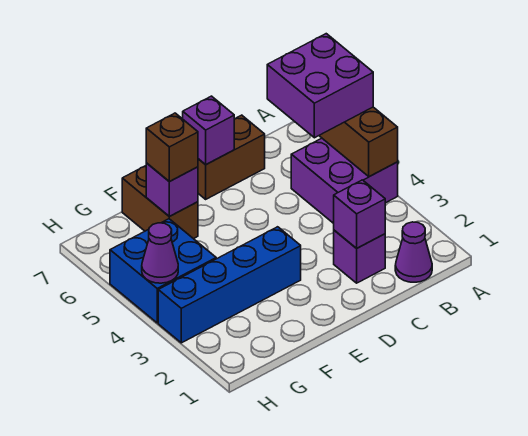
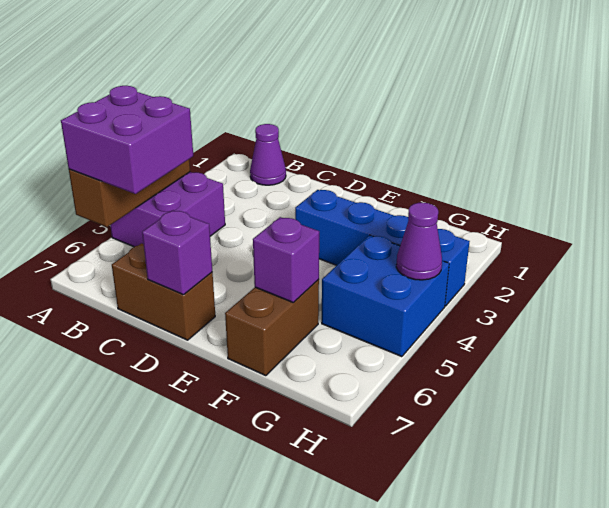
purple 1x1 brick [334,230,385,283] -> none
purple 1x1 brick [334,180,385,248] -> none
brown 1x1 brick [146,113,198,182] -> none

